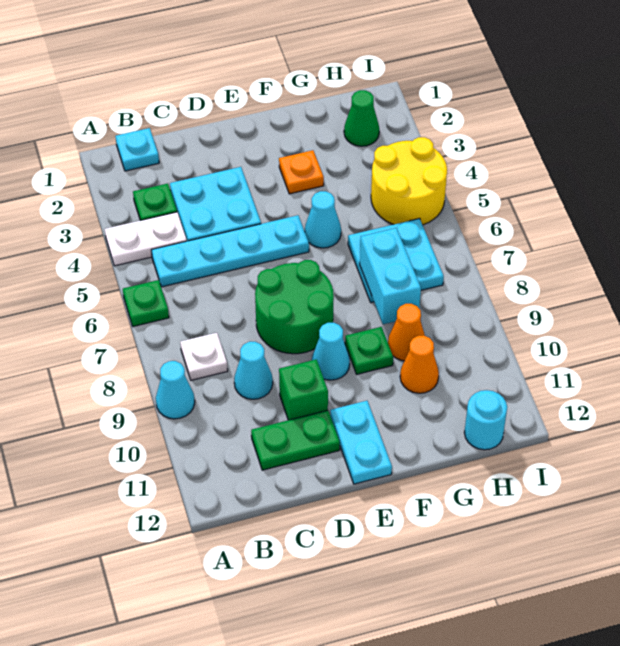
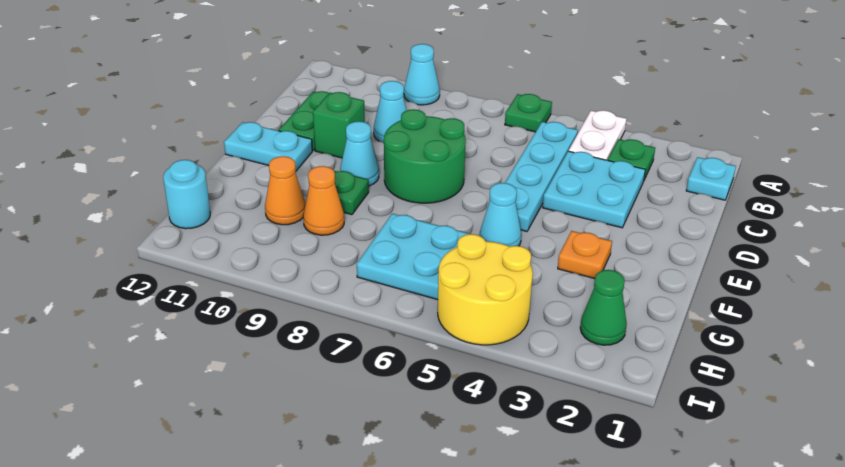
white 1x1 plate [180,333,228,380] -> none
cyan 1x2 brick [360,228,421,324] -> none

